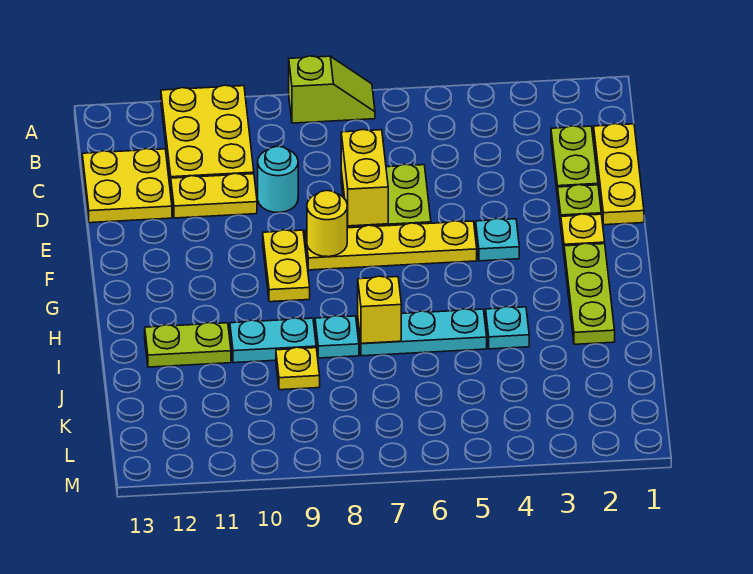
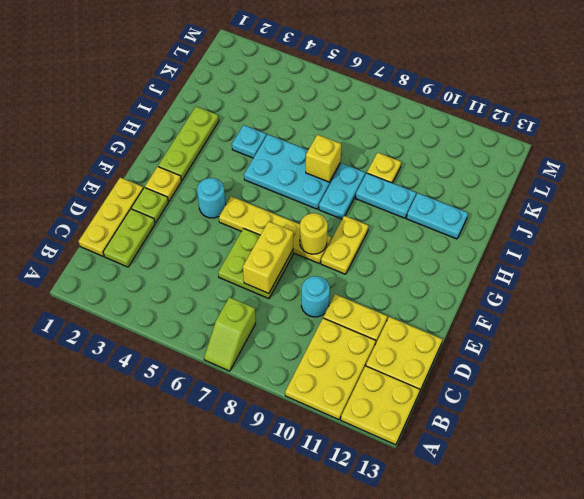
lime 1x2 slope [289,56,375,123] -> lime 1x2 slope turned to [204,297,256,371]
none -> yellow 2x2 plate [341,366,420,445]
cyan 1x1 plate [476,219,519,261] -> cyan 1x1 round brick [197,178,226,218]
cyan 1x3 plate [358,309,487,356] -> cyan 2x3 plate [244,135,340,209]
cyan 1x1 plate [315,316,359,358] -> cyan 1x2 plate [319,163,365,219]
lime 1x2 plate [145,323,231,367] -> cyan 1x2 plate [407,193,468,239]

